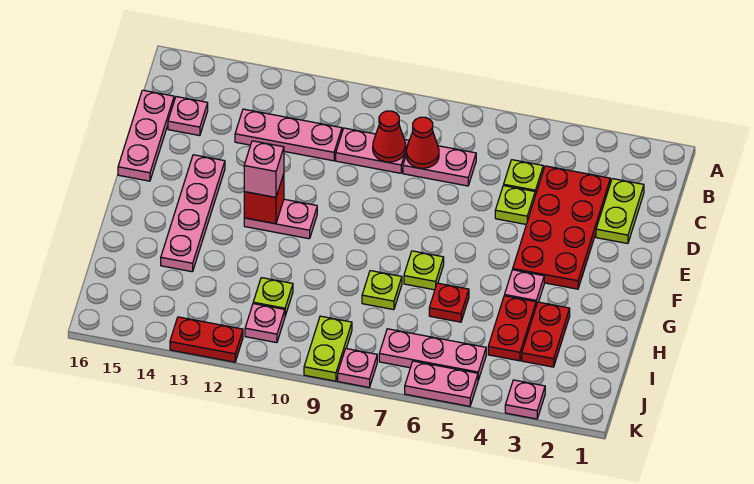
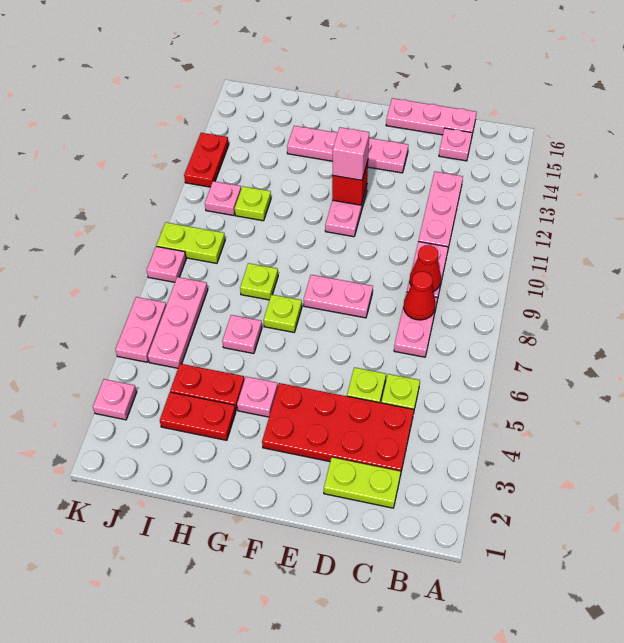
none -> pink 1x2 plate [304,275,373,318]
red 1x1 plate [429,283,469,322] -> pink 1x1 plate [222,315,262,354]

